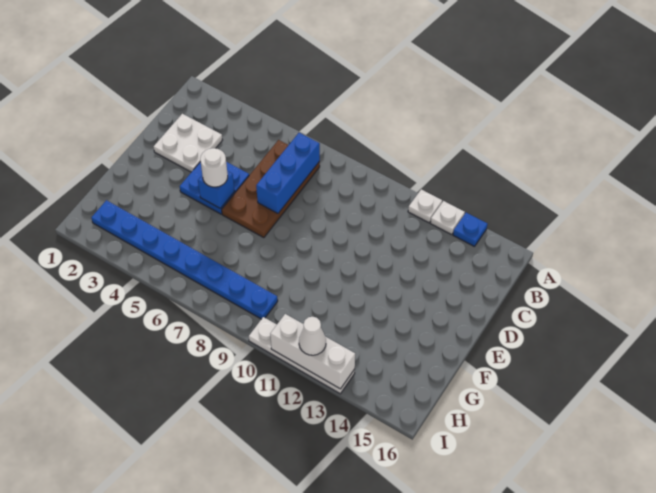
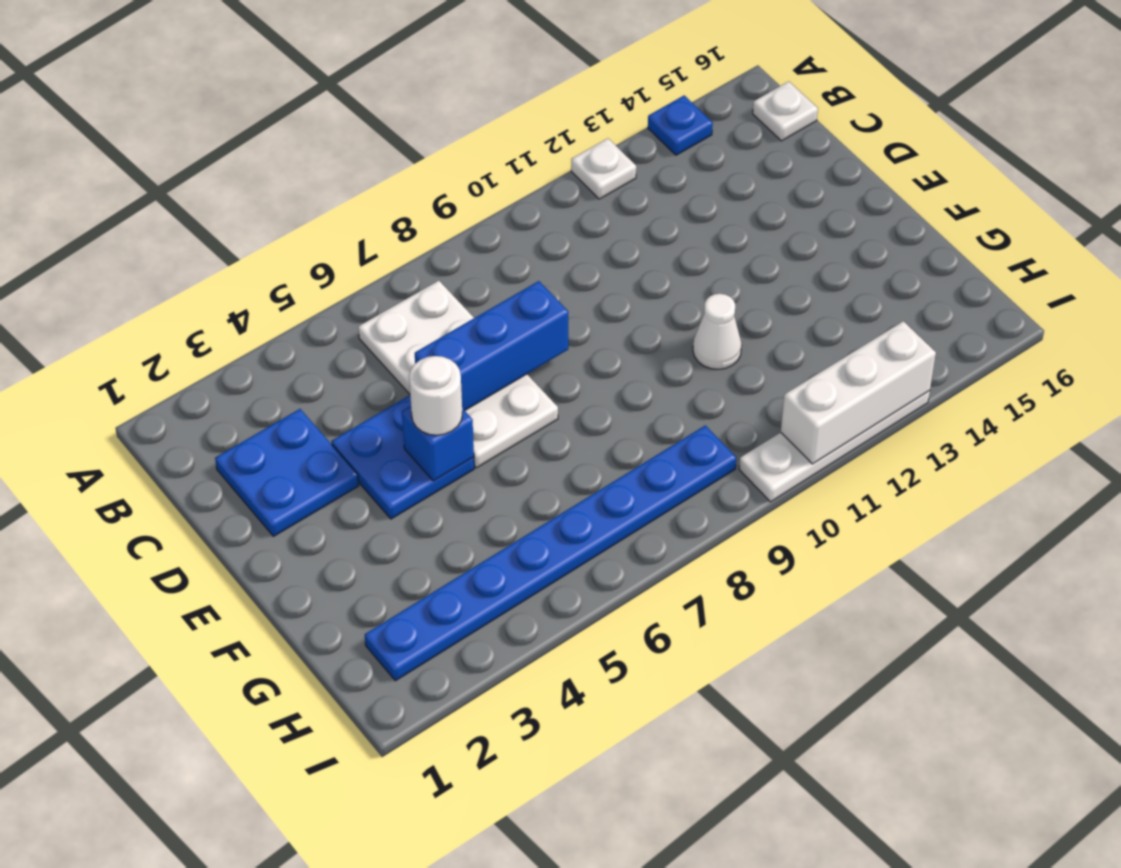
white 1x1 plate [430,201,465,235] -> white 1x1 plate moved to [753,81,818,141]
brown 2x4 plate [222,140,320,238] -> white 2x4 plate [358,281,558,468]
blue 1x3 brick [256,133,320,213] -> blue 1x3 brick turned to [415,281,568,411]
white 2x2 plate [154,114,222,172] -> blue 2x2 plate [215,409,359,536]
white 1x1 cone [299,317,326,355] -> white 1x1 cone moved to [693,294,742,369]

